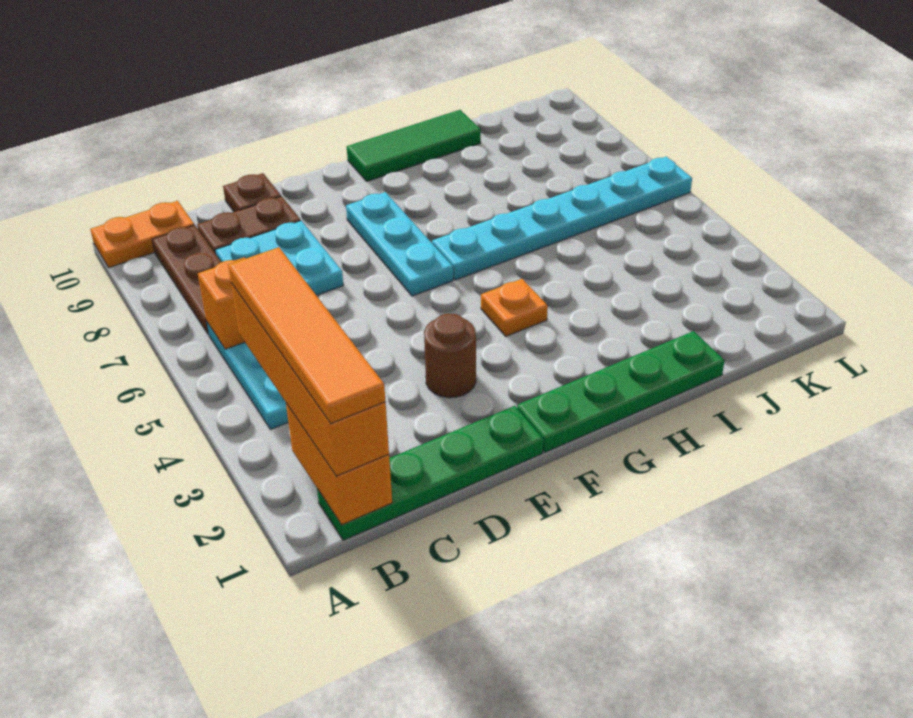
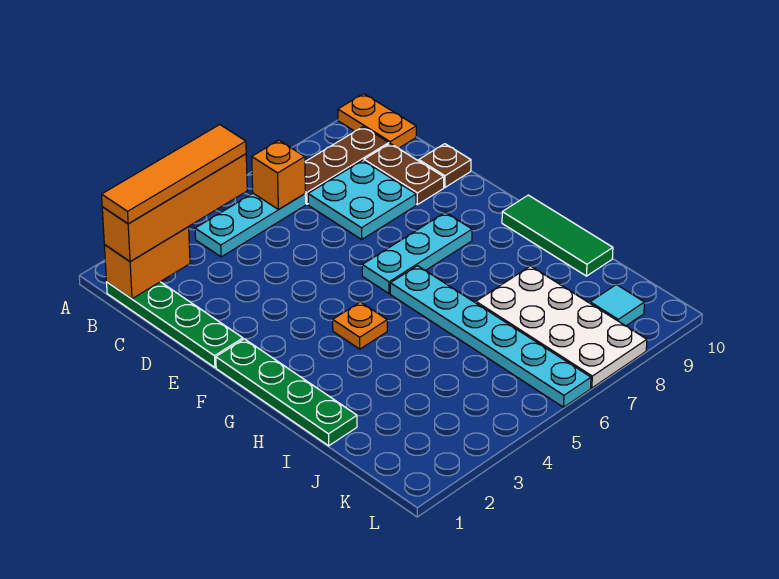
brown 1x1 round brick [424,314,476,398] -> none
none -> white 2x4 plate [476,266,647,388]
none -> cyan 1x1 tile [590,285,645,326]

